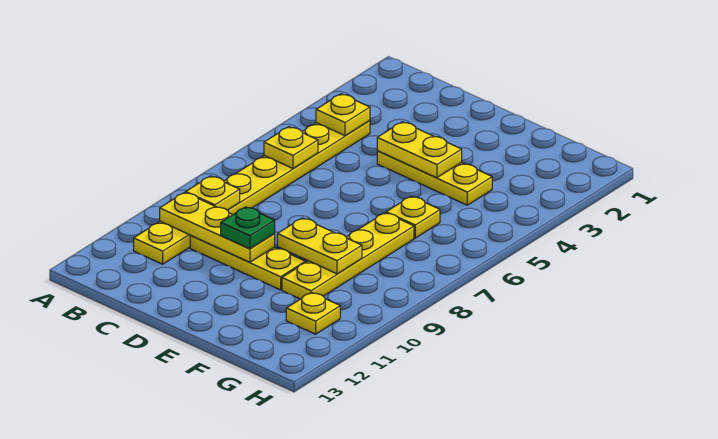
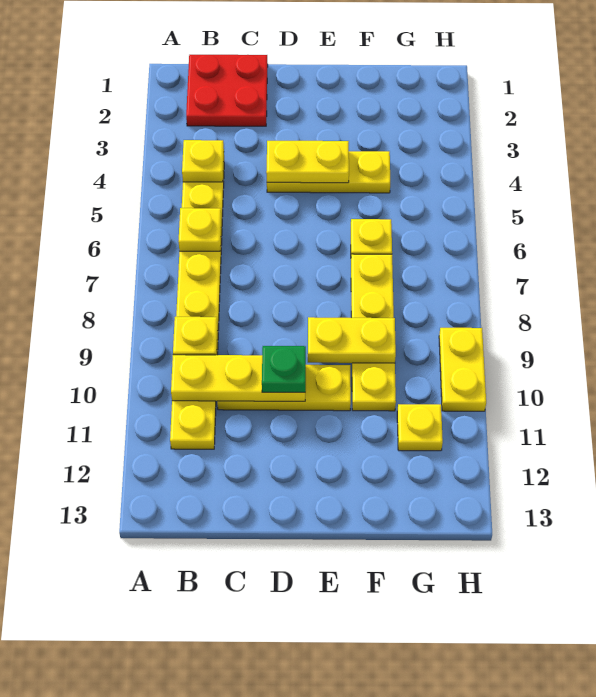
none -> red 2x2 plate [186,55,268,126]
none -> yellow 1x2 plate [439,328,486,411]

